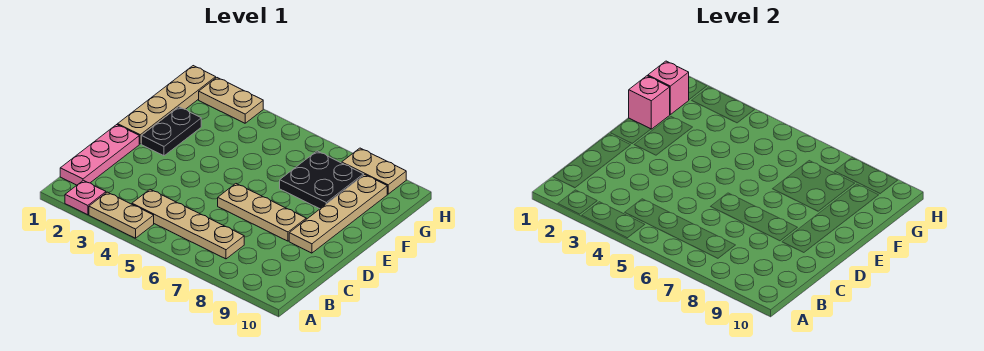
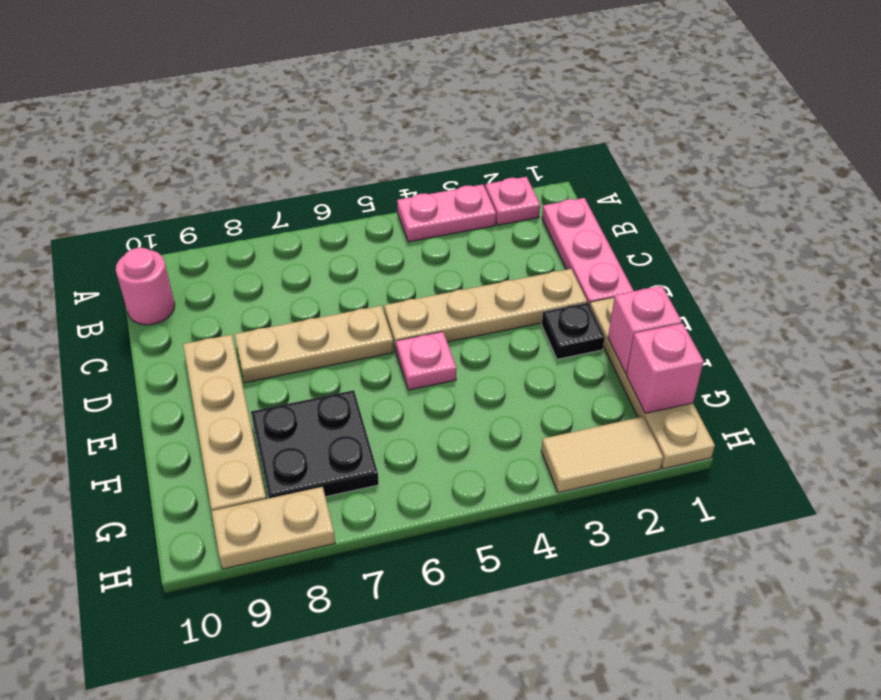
tan 1x2 plate [89,192,154,238] -> pink 1x2 plate [397,185,496,242]
tan 1x4 plate [132,189,244,259] -> tan 1x4 plate moved to [384,269,587,351]
none -> pink 1x1 round brick [116,248,175,325]
black 1x2 plate [141,107,201,156] -> black 1x1 plate [542,303,605,359]
none -> pink 1x1 plate [396,332,456,390]
tan 1x2 plate [199,78,263,123] -> tan 1x2 tile [541,417,663,493]

